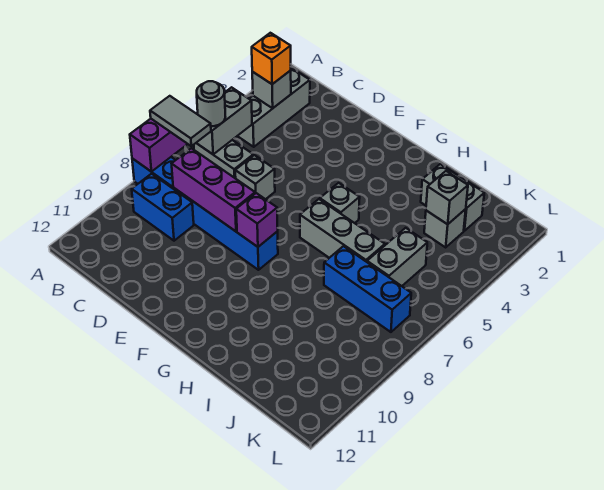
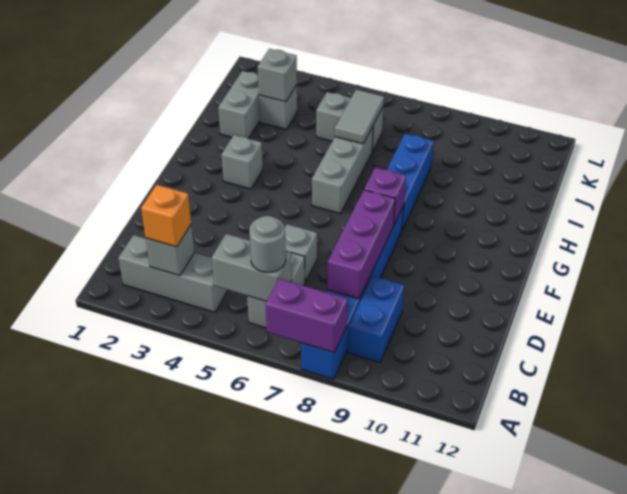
grey 1x2 tile [150,96,211,146] -> grey 1x2 tile moved to [335,90,384,144]
grey 1x1 brick [320,183,360,223] -> grey 1x1 brick moved to [222,135,263,189]
blue 1x3 brick [324,246,411,332] -> blue 1x3 brick moved to [387,133,434,230]

